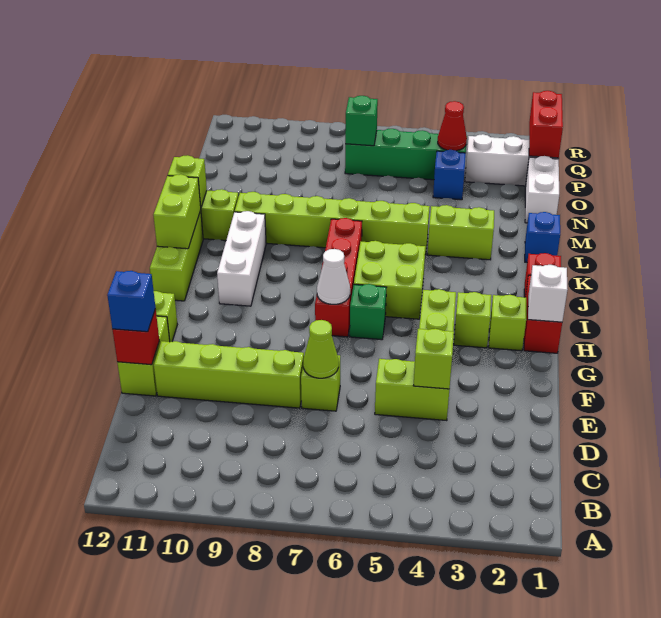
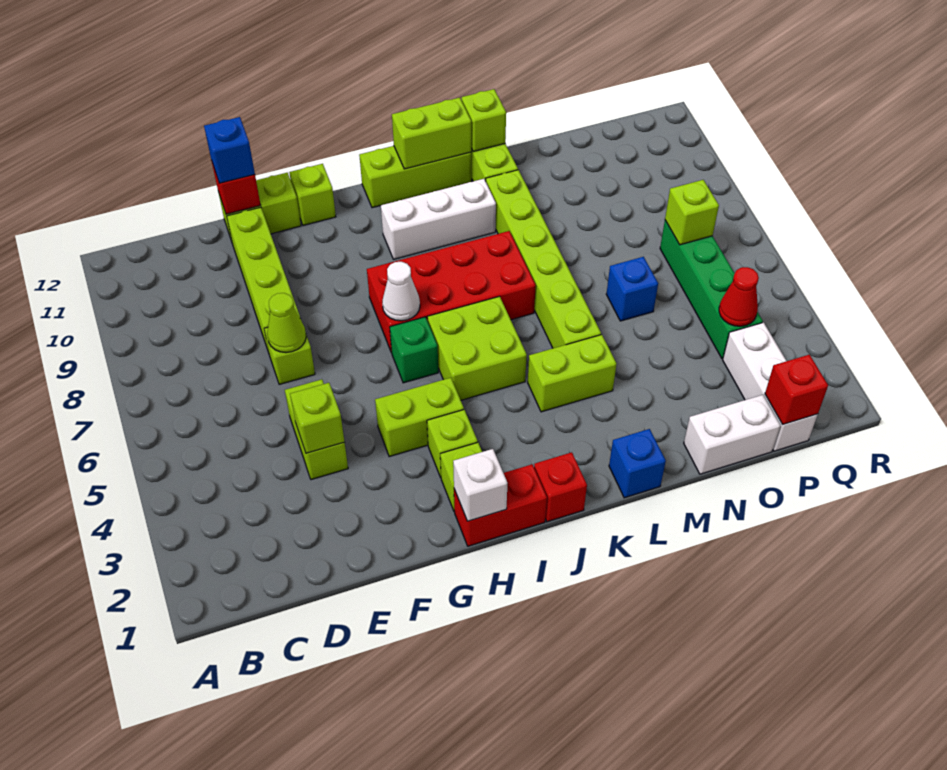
red 1x4 brick [315,218,362,337] -> red 2x4 brick [367,231,536,353]
lime 1x2 brick [427,205,494,260] -> lime 1x2 brick turned to [528,335,616,412]
blue 1x1 brick [433,150,466,200] -> blue 1x1 brick moved to [606,257,658,321]
red 1x2 brick [529,91,563,158] -> red 1x1 brick [765,355,828,425]
green 1x1 brick [345,96,378,146] -> lime 1x1 brick [665,180,719,245]

